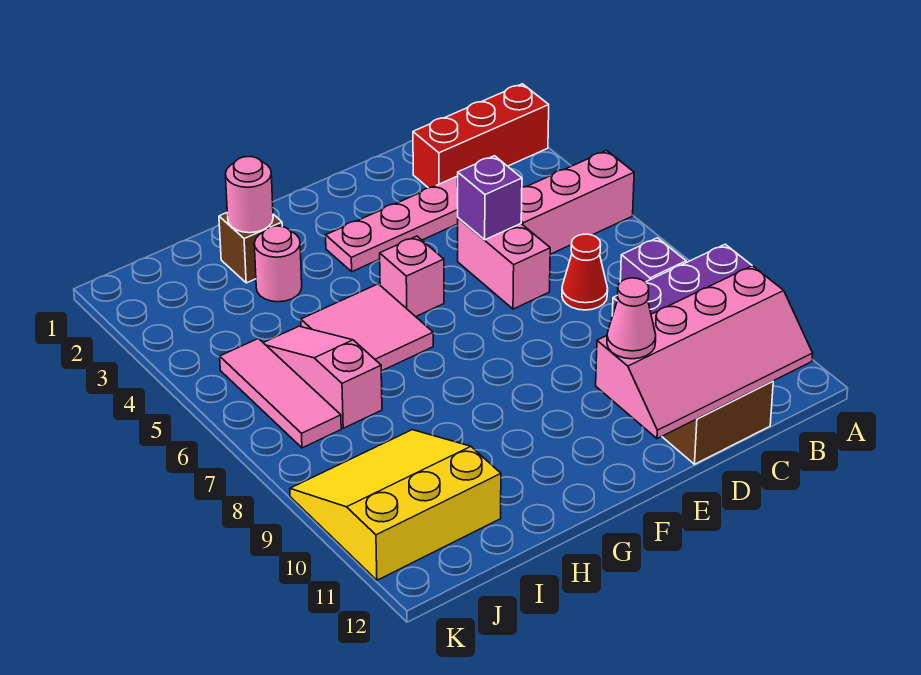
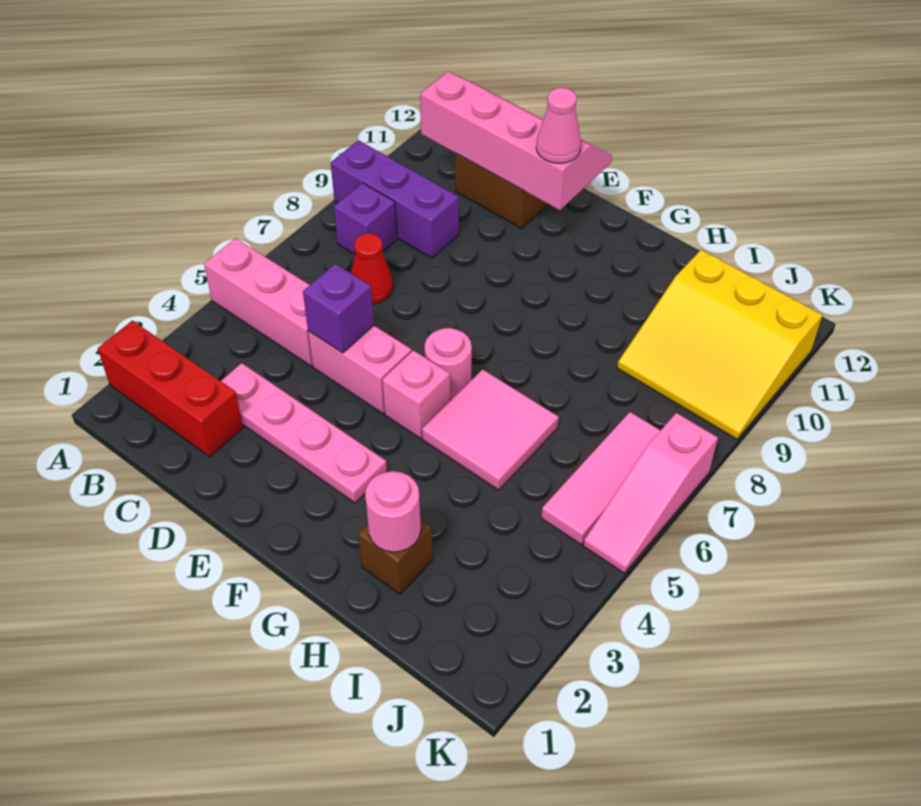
pink 1x2 brick [458,218,550,309] -> pink 1x2 brick turned to [308,326,412,414]
pink 1x1 round brick [254,226,302,302] -> pink 1x1 round brick moved to [425,328,472,400]
pink 1x3 slope [264,326,382,428] -> pink 1x3 slope moved to [583,413,718,573]

